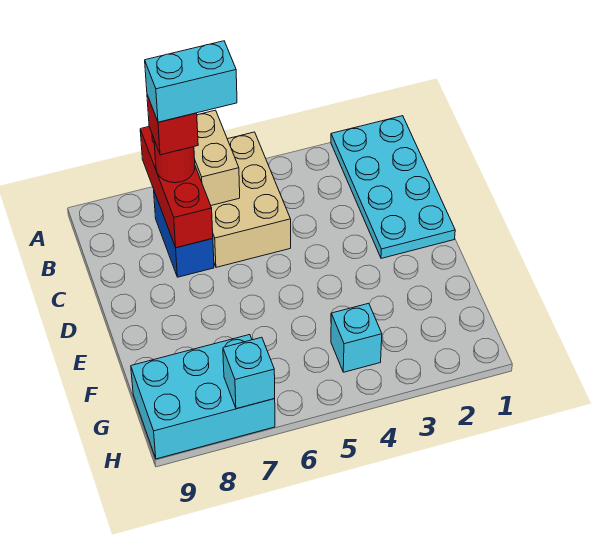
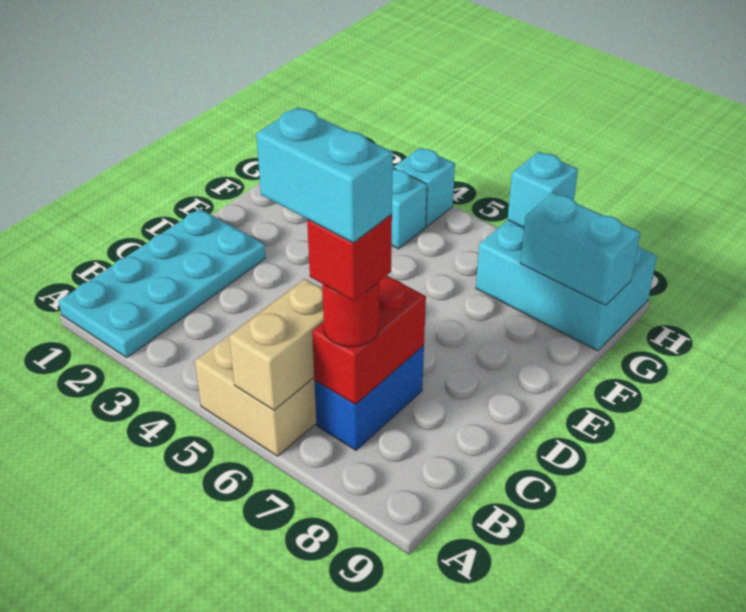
red 1x3 brick [140,127,213,248] -> red 1x2 brick [312,276,426,404]
none -> cyan 1x2 brick [520,193,640,305]
none -> cyan 1x1 brick [394,148,455,227]

